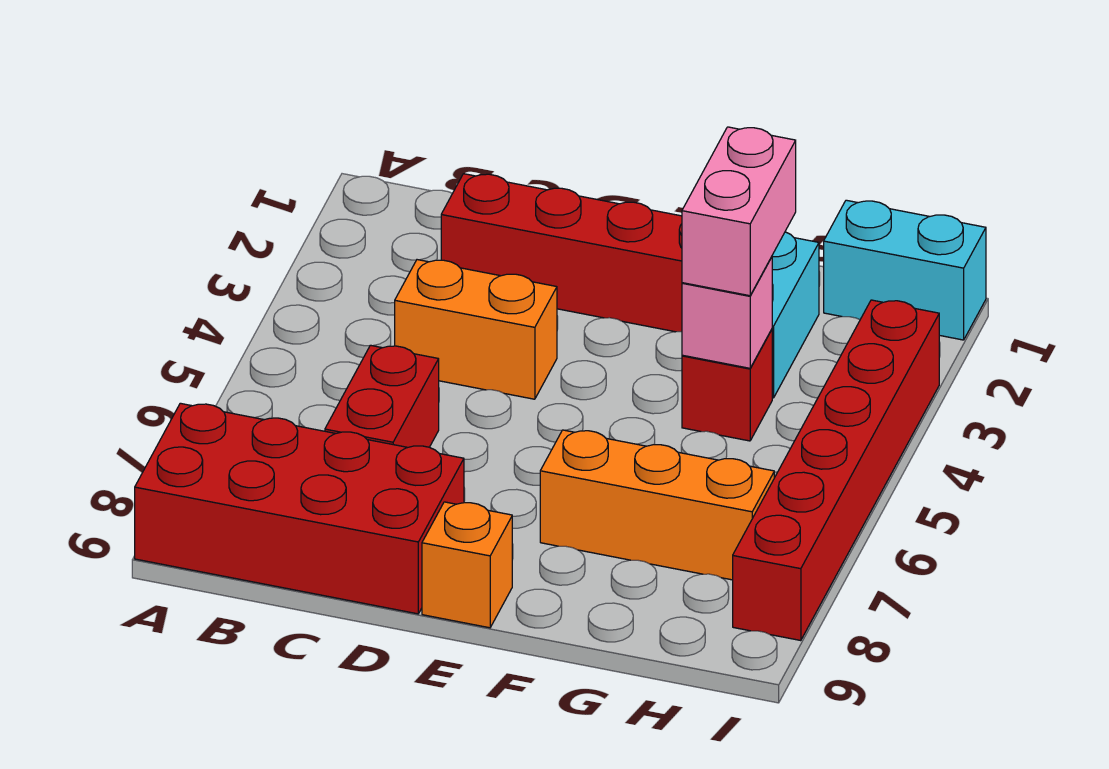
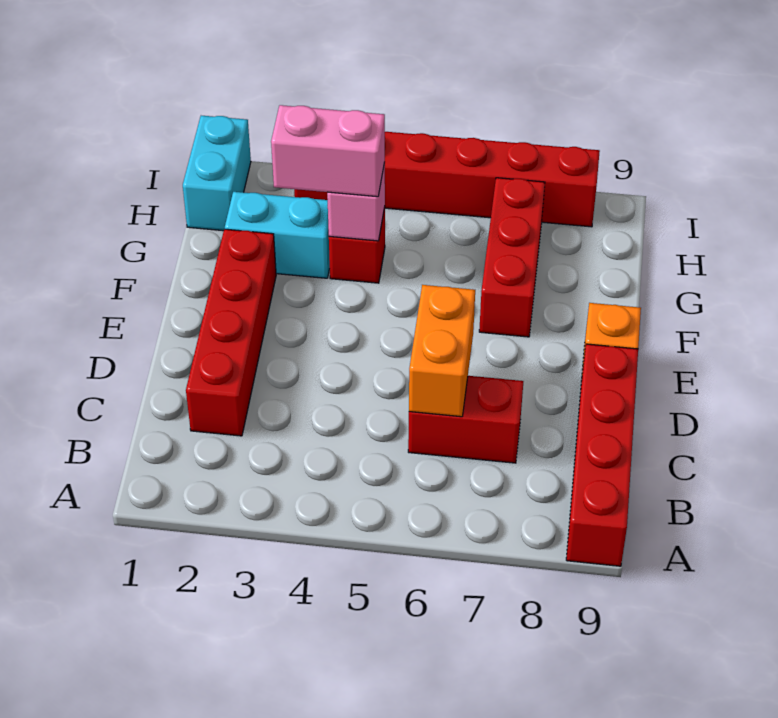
red 2x4 brick [135,403,464,614] -> red 1x4 brick [566,344,638,566]
orange 1x2 brick [395,260,557,399] -> orange 1x2 brick moved to [409,285,475,417]
orange 1x3 brick [540,430,774,580] -> red 1x3 brick [479,178,545,337]

